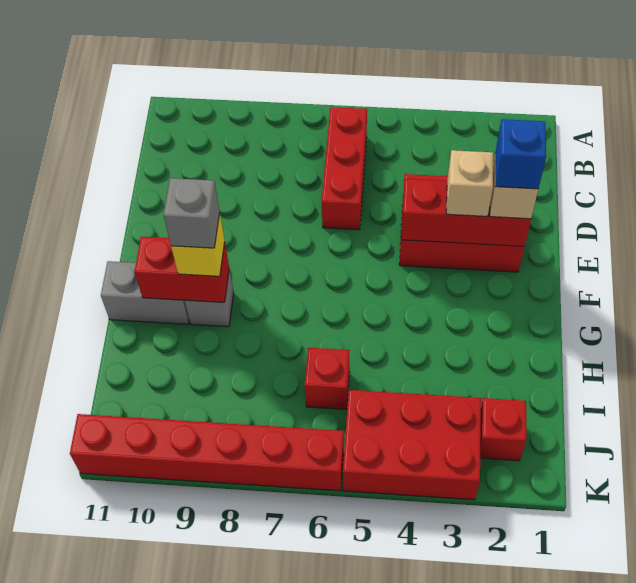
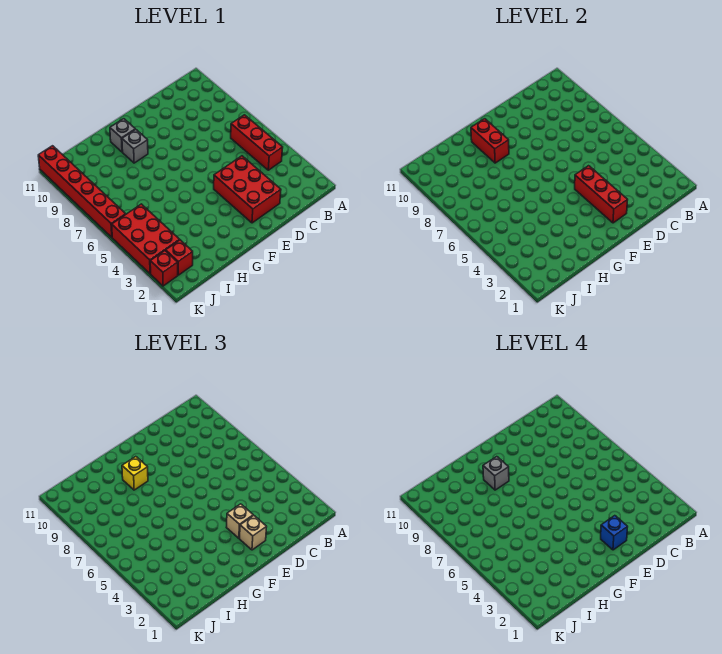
red 1x3 brick [322,107,367,230] -> red 1x3 brick turned to [231,115,283,170]
grey 1x2 brick [101,261,189,324] -> grey 1x1 brick [110,119,135,152]
red 1x1 brick [305,348,350,410] -> red 1x1 brick moved to [150,251,178,286]

